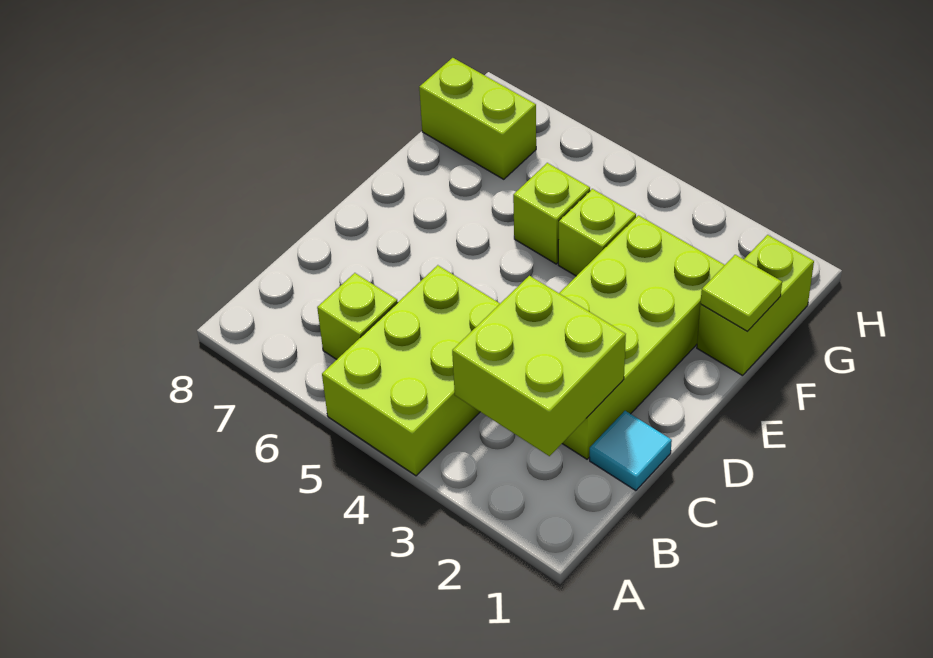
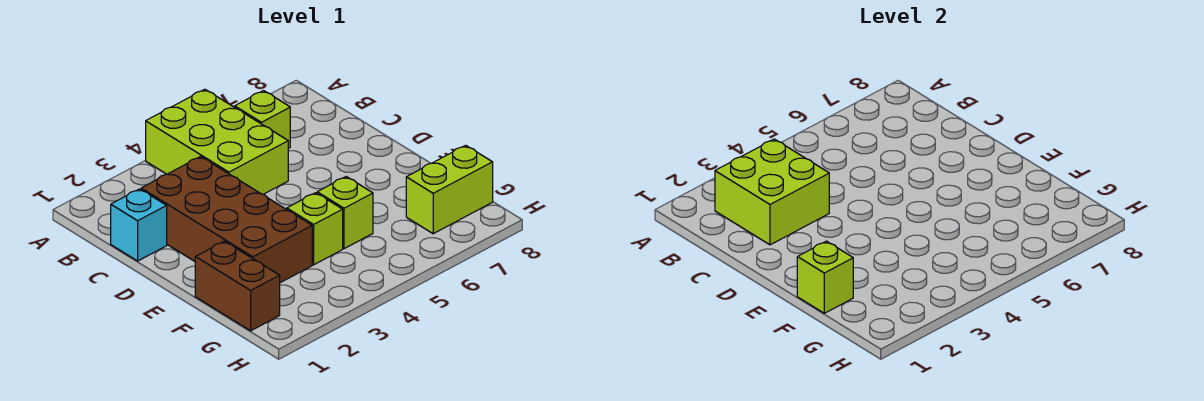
cyan 1x1 tile [590,411,672,491] -> cyan 1x1 brick [111,189,167,261]
lime 2x4 brick [559,215,724,459] -> brown 2x4 brick [141,157,312,283]
lime 1x2 brick [697,235,814,375] -> brown 1x2 brick [195,241,280,331]
lime 1x1 tile [700,255,782,331] -> lime 1x1 brick [797,241,853,313]

